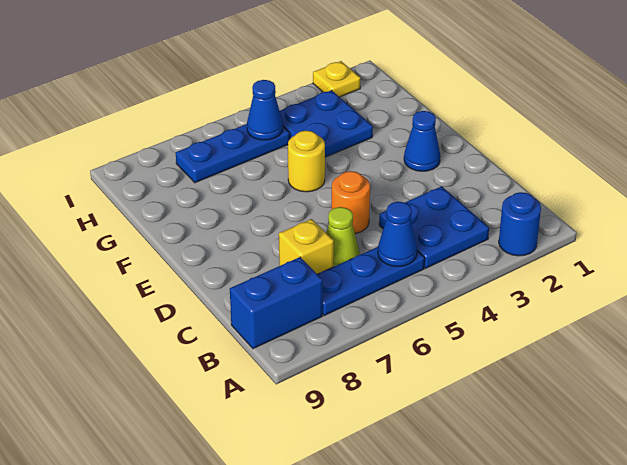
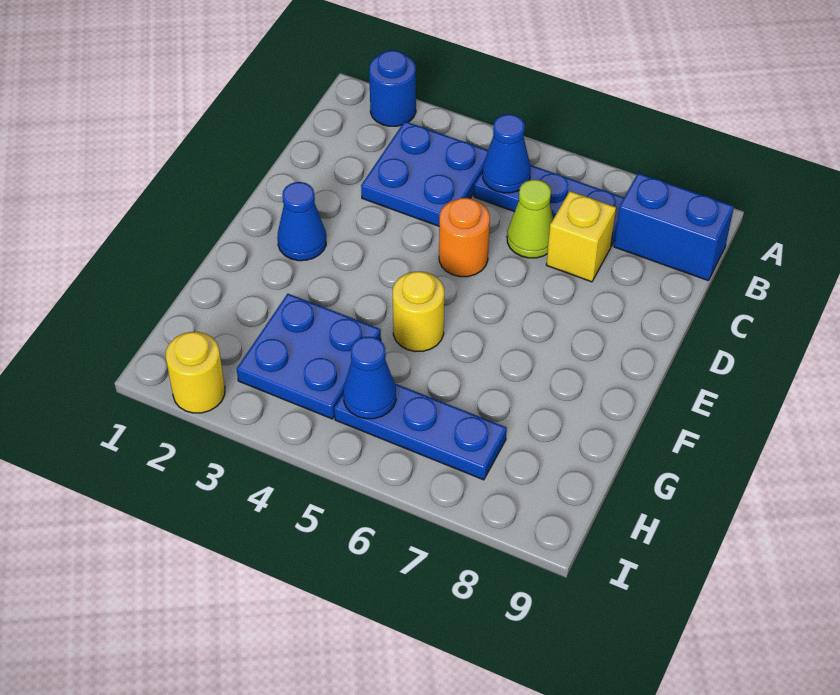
yellow 1x1 plate [313,61,360,97] -> yellow 1x1 round brick [166,332,225,413]

